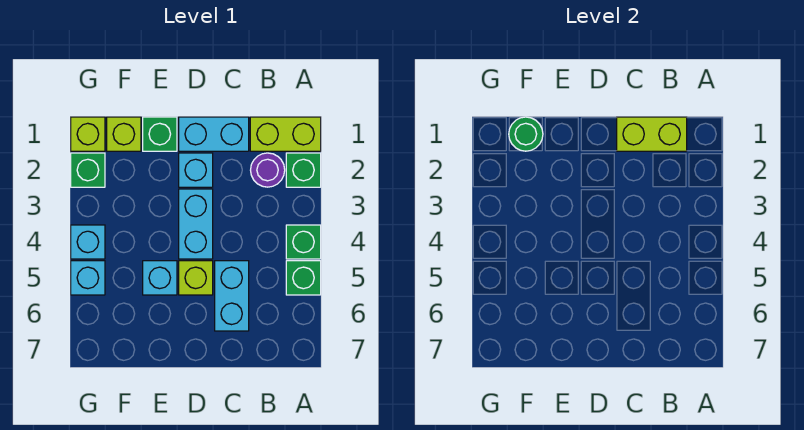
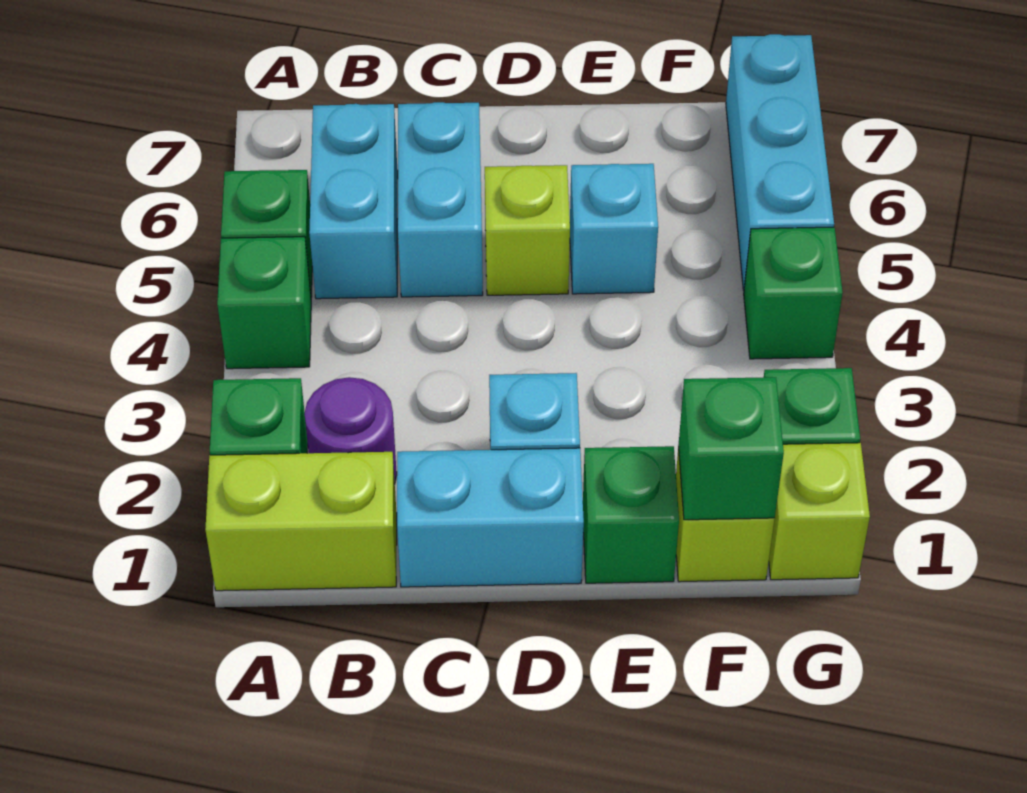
lime 1x2 brick [617,117,687,151] -> none
cyan 1x2 brick [179,189,213,259] -> cyan 1x2 brick moved to [309,104,398,299]
green 1x1 round brick [509,117,543,151] -> green 1x1 brick [678,377,784,520]
cyan 1x1 brick [71,225,105,259] -> green 1x1 brick [744,227,843,359]
cyan 1x1 brick [71,261,105,295] -> cyan 1x3 brick [726,34,834,290]

